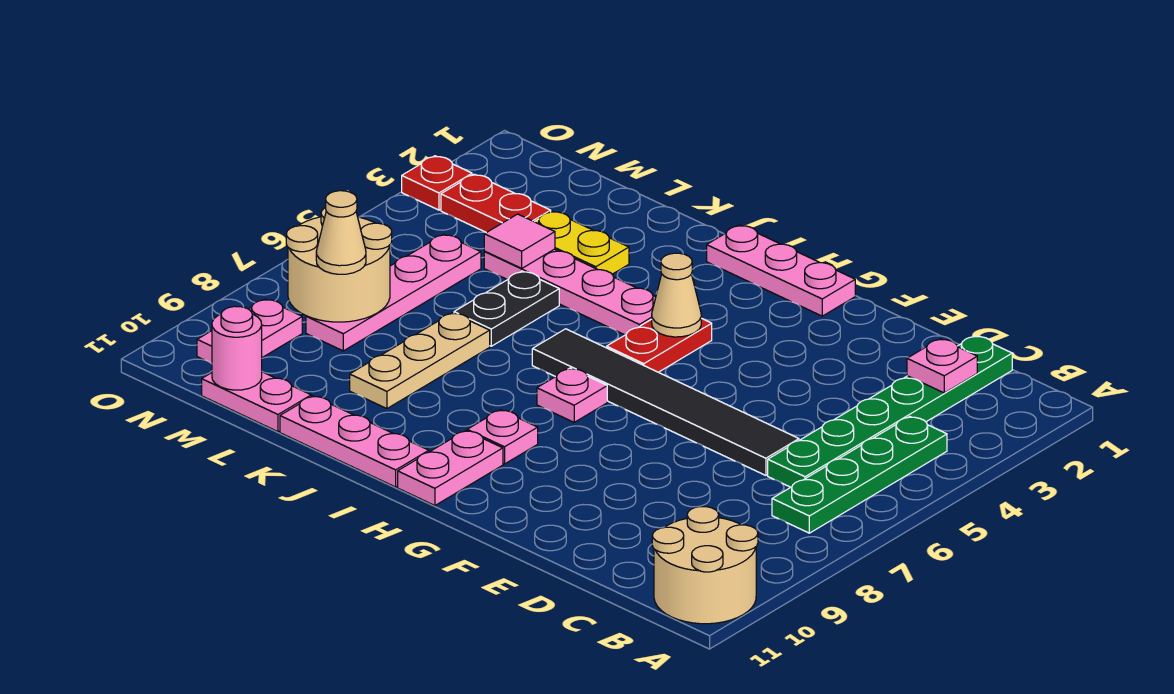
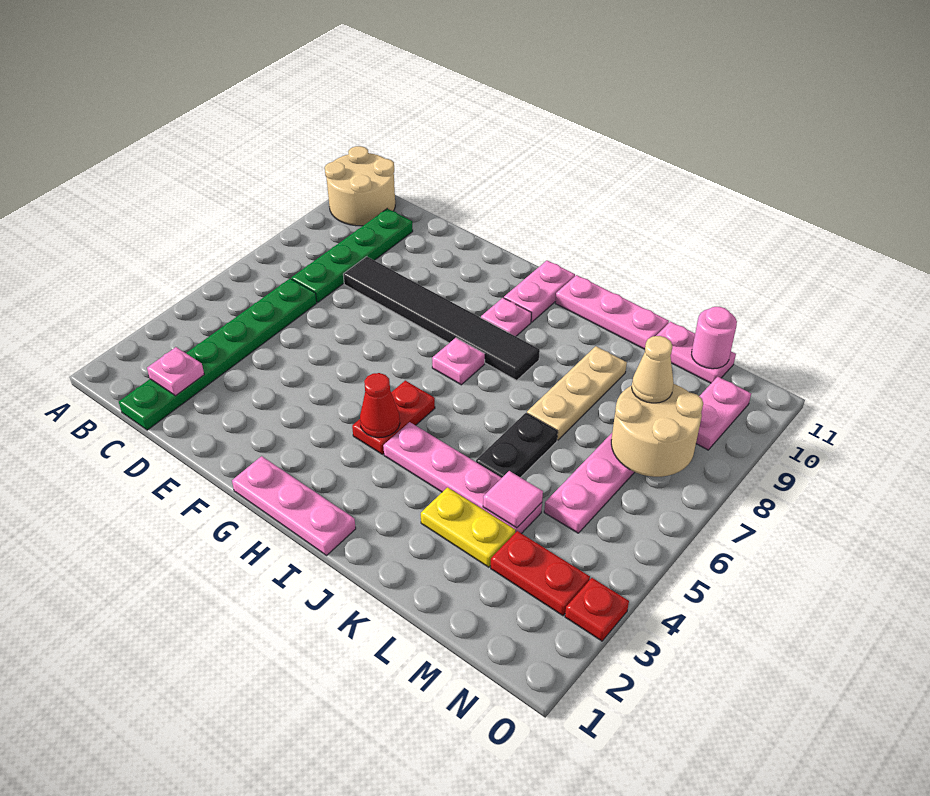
green 1x4 plate [772,417,947,533] -> green 1x4 plate moved to [291,209,413,302]
black 1x6 tile [532,329,799,475] -> black 1x6 tile moved to [343,257,540,380]
tan 1x1 cone [652,253,701,337] -> red 1x1 cone [360,373,400,438]

